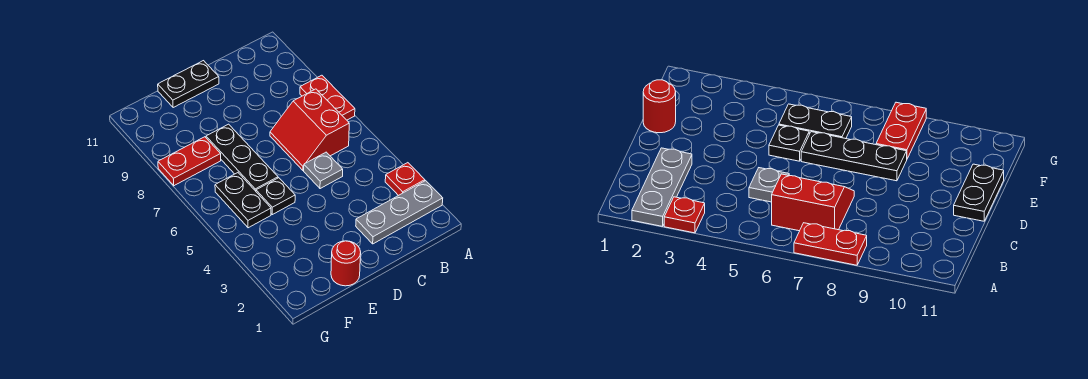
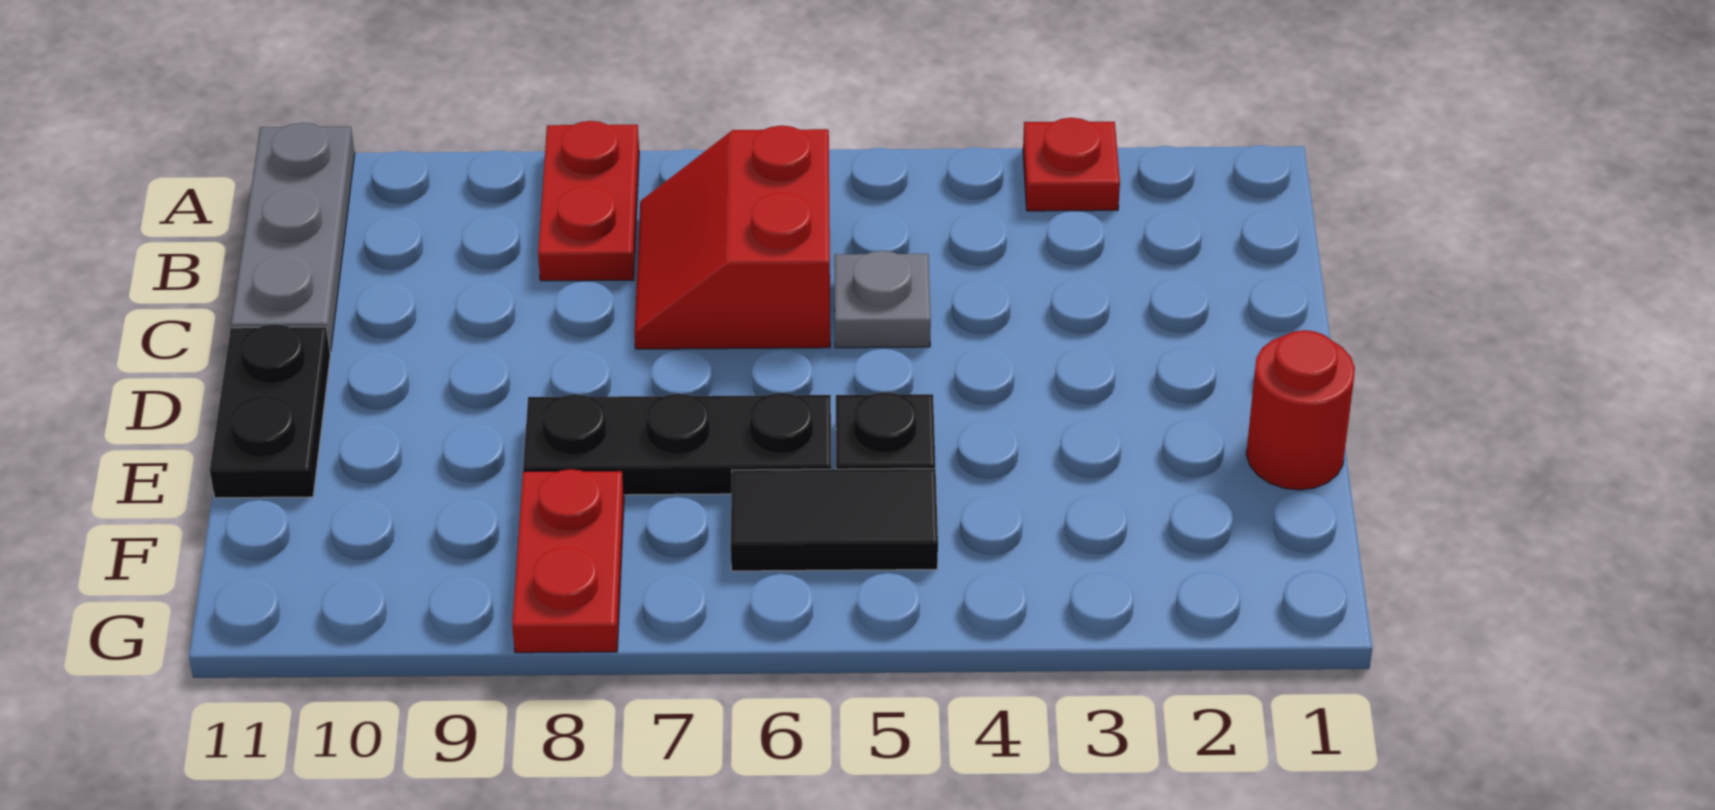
grey 1x3 plate [356,181,443,244] -> grey 1x3 plate moved to [231,123,355,351]
red 1x2 plate [300,75,355,120] -> red 1x2 plate turned to [538,121,639,281]
red 2x2 slope [270,89,349,170] -> red 2x2 slope turned to [635,126,830,349]
black 1x2 plate [215,173,271,228] -> black 1x2 tile [731,469,938,571]

